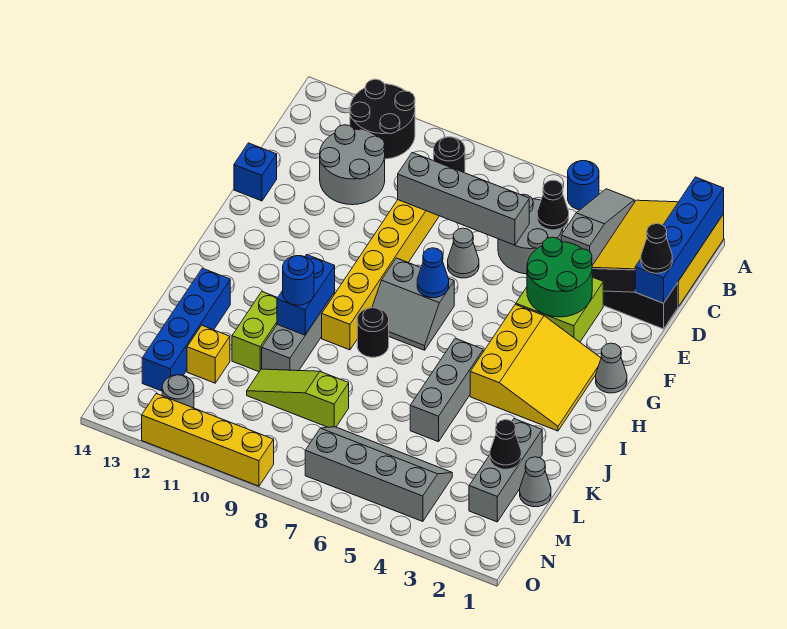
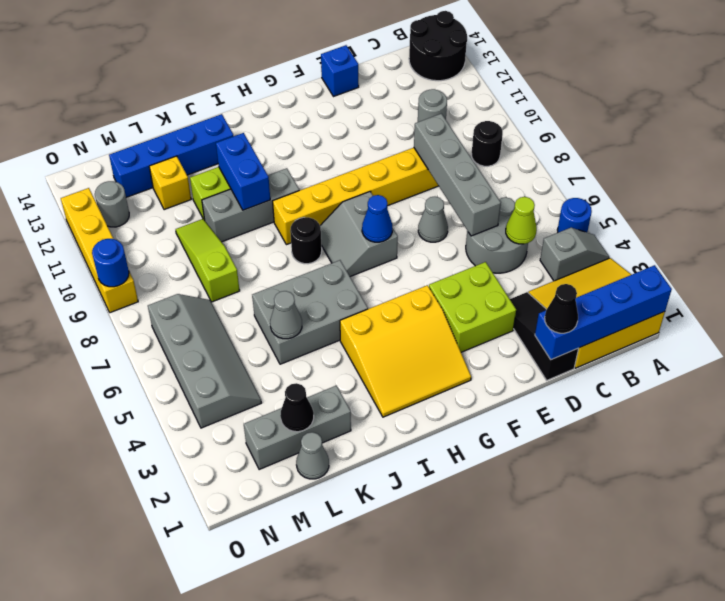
grey 1x3 slope [561,189,634,265] -> grey 1x2 slope [540,228,609,281]
black 2x2 round brick [350,79,415,159] -> black 2x2 round brick moved to [409,11,467,81]
black 1x1 cone [537,180,569,230] -> lime 1x1 cone [506,197,537,244]
grey 2x2 round brick [320,125,385,205] -> grey 1x1 round brick [418,89,447,122]
green 2x2 round brick [527,237,592,317] -> none
grey 1x1 cone [596,343,627,393] -> grey 1x1 cone moved to [270,291,302,339]
grey 1x3 brick [410,338,483,442] -> grey 2x3 brick [252,260,368,364]
blue 1x2 brick [277,255,335,335] -> blue 1x2 brick turned to [216,133,270,210]
blue 1x1 round brick [283,256,314,305] -> blue 1x1 round brick moved to [92,239,129,287]

